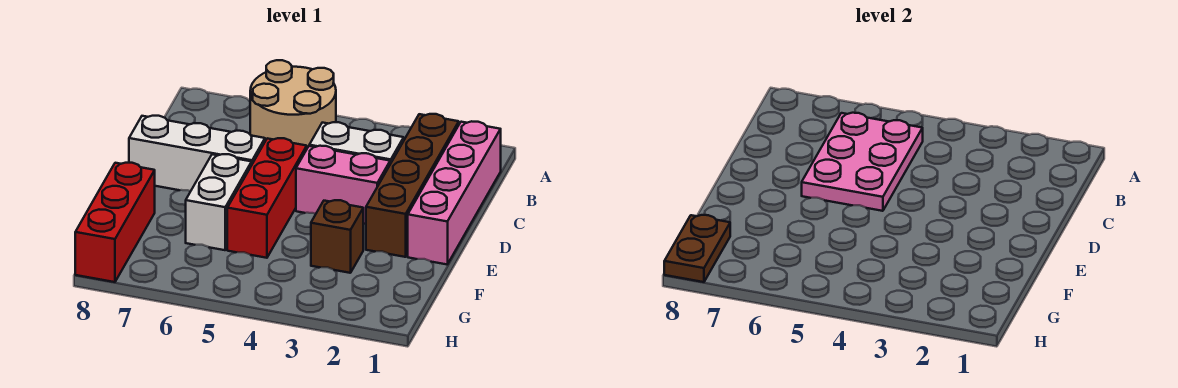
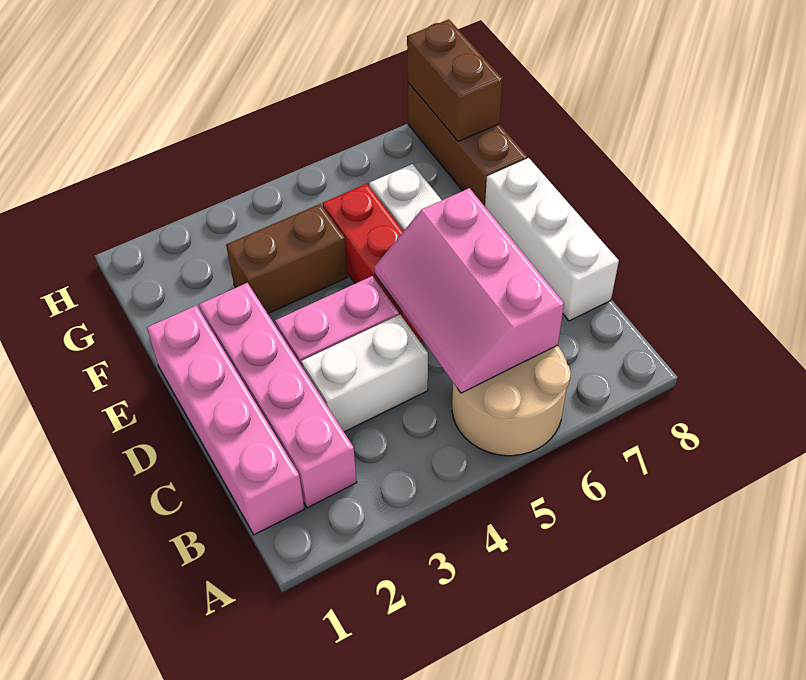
brown 1x4 brick [366,114,459,257] -> pink 1x4 brick [199,283,357,508]
pink 2x3 plate [802,113,923,211] -> pink 2x3 slope [374,188,564,393]
white 1x3 brick [129,116,265,191] -> white 1x3 brick turned to [485,158,619,321]
brown 1x1 brick [311,200,363,273] -> brown 1x2 brick [226,204,348,314]
red 1x3 brick [75,163,155,282] -> brown 1x3 brick [408,83,527,206]
brown 1x2 plate [664,215,730,282] -> brown 1x2 brick [407,19,503,141]

